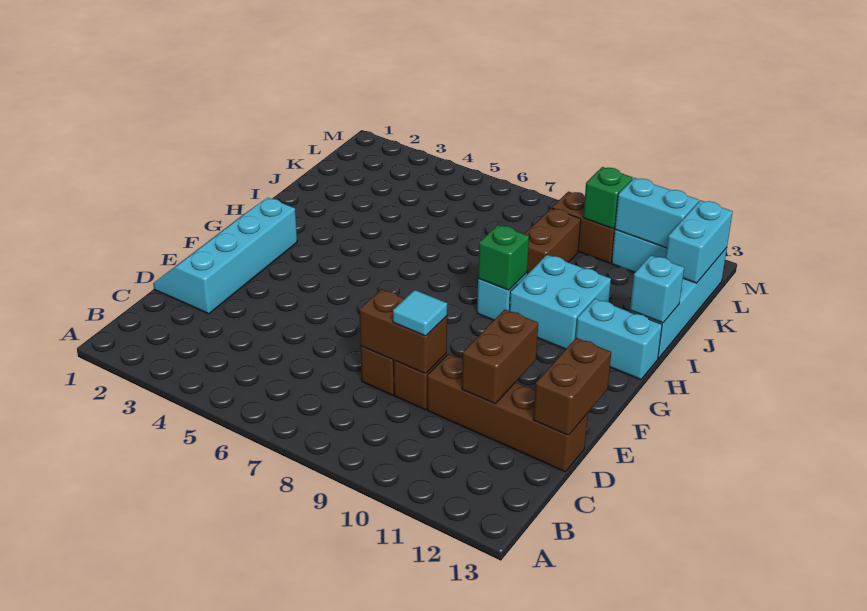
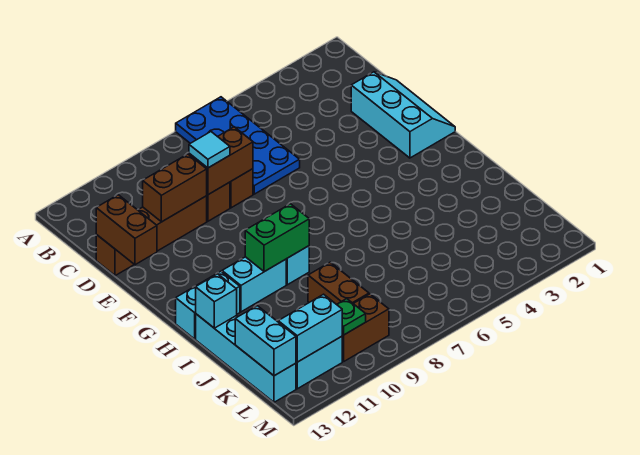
none -> blue 2x4 plate [176,97,300,194]
cyan 2x4 slope [153,198,297,314] -> cyan 2x3 slope [351,72,455,158]
brown 1x2 brick [462,310,538,404] -> brown 1x2 brick turned to [143,154,207,222]
green 1x1 brick [478,225,529,290] -> green 1x2 brick [245,204,309,272]
cyan 2x2 brick [510,255,611,349] -> cyan 1x2 brick [222,257,286,312]
green 1x1 brick [583,167,633,229] -> green 1x1 plate [337,299,366,335]

